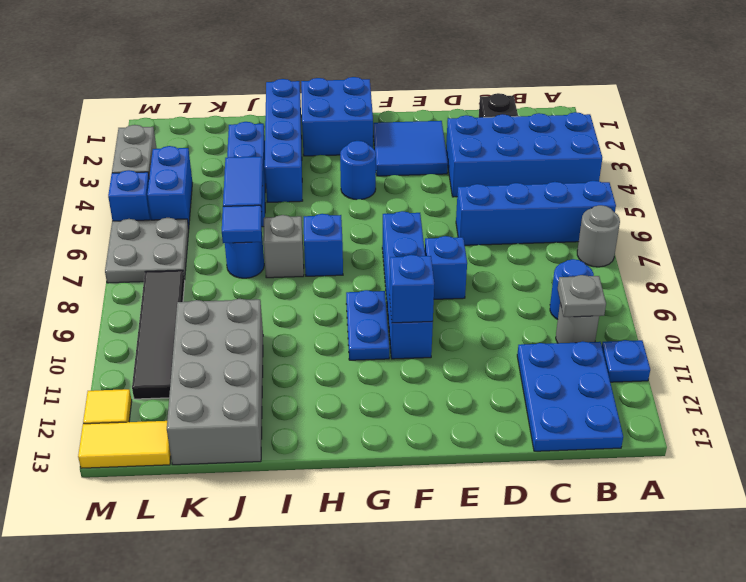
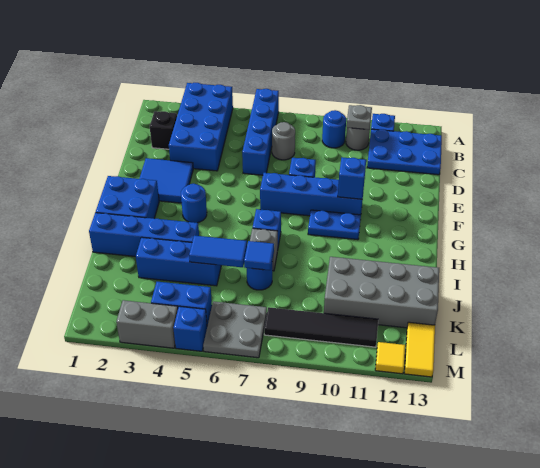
grey 1x1 round brick [577,205,620,267] -> grey 1x1 round brick moved to [272,122,295,160]

